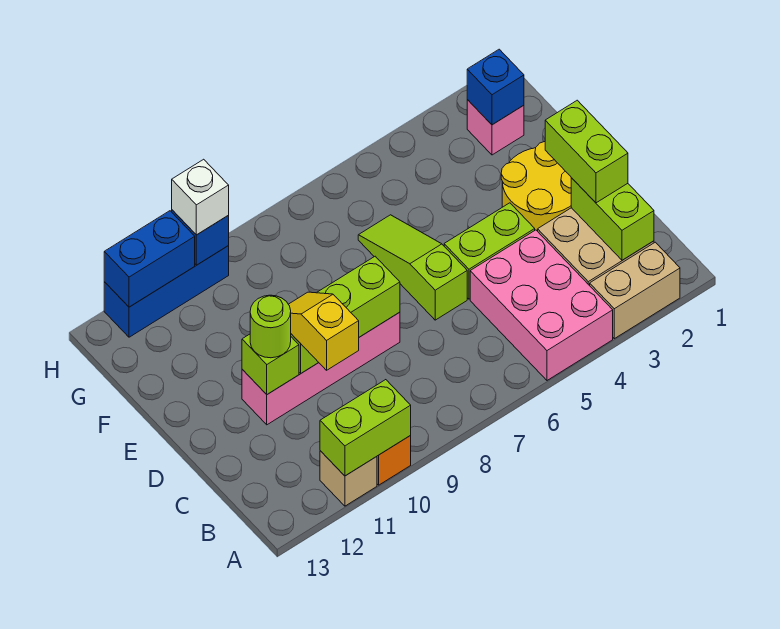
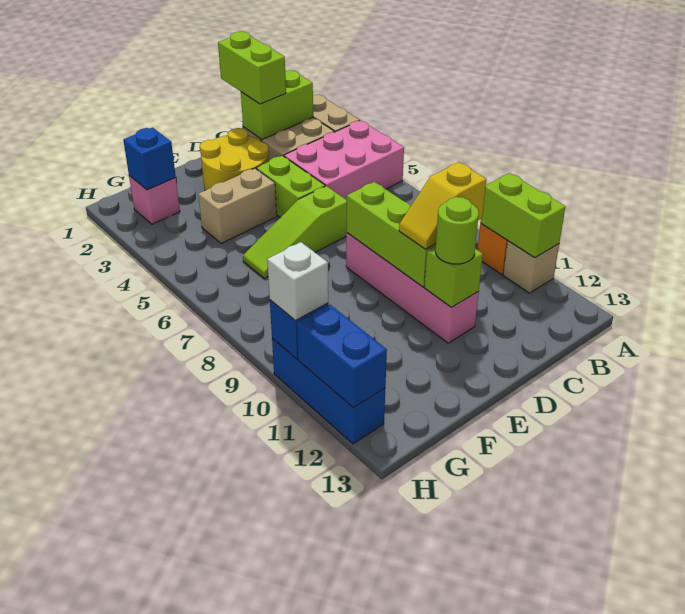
lime 1x2 brick [545,100,628,203] -> lime 1x2 brick turned to [218,32,286,104]
none -> tan 1x2 brick [198,168,277,243]

